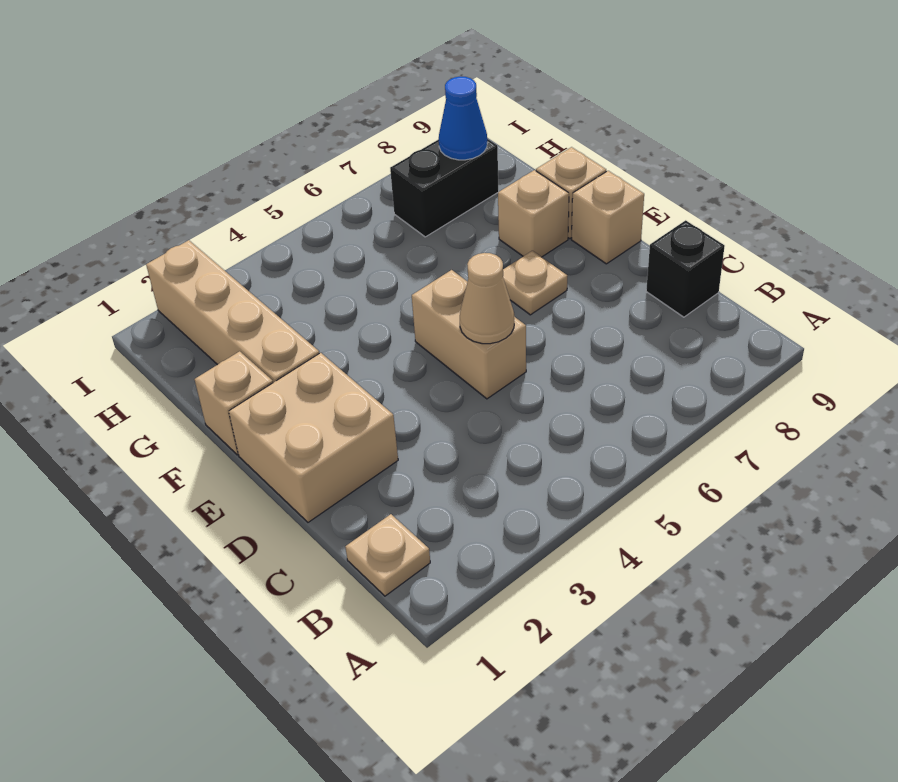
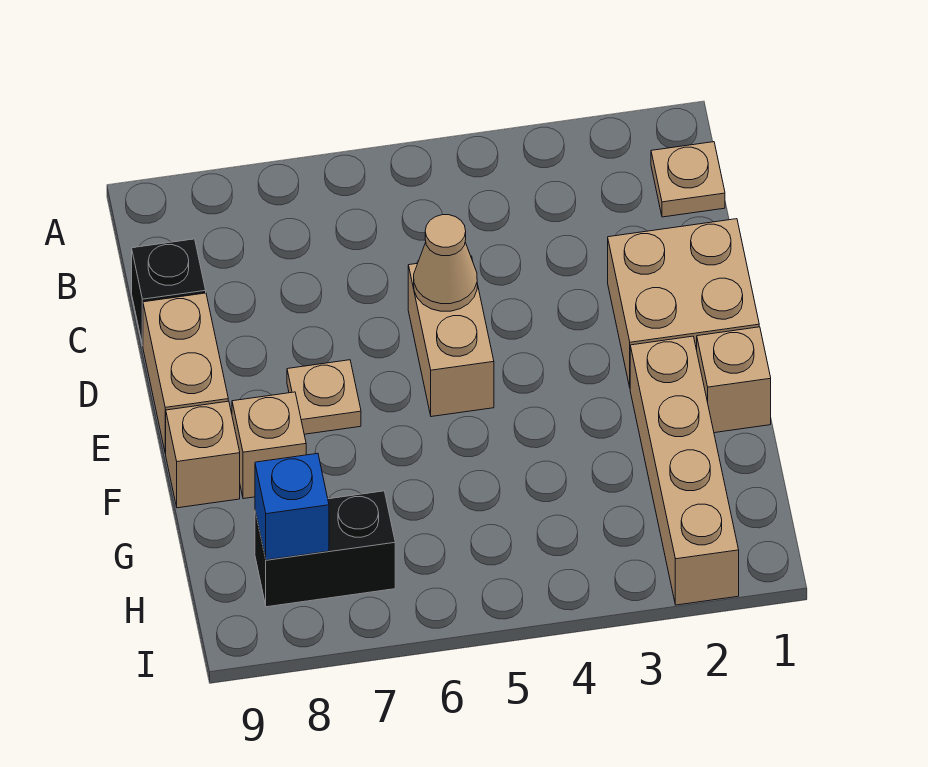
tan 1x1 brick [571,171,644,264] -> tan 1x2 brick [143,293,228,453]
blue 1x1 cone [439,77,487,160] -> blue 1x1 brick [255,453,329,560]

